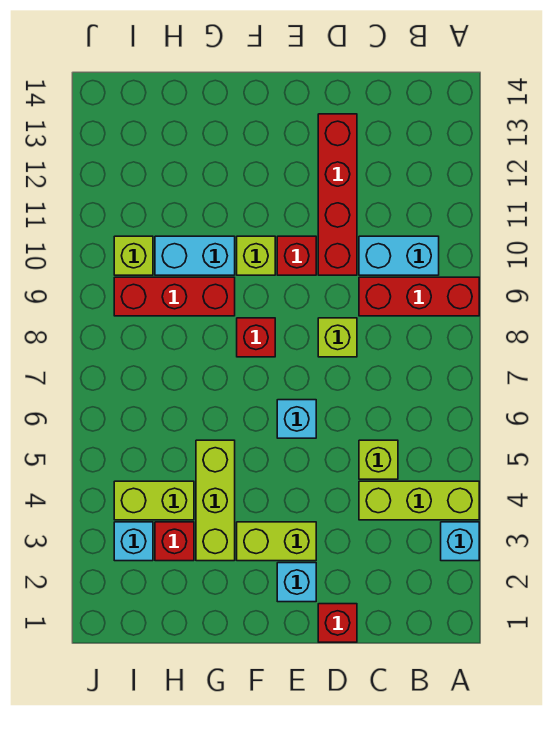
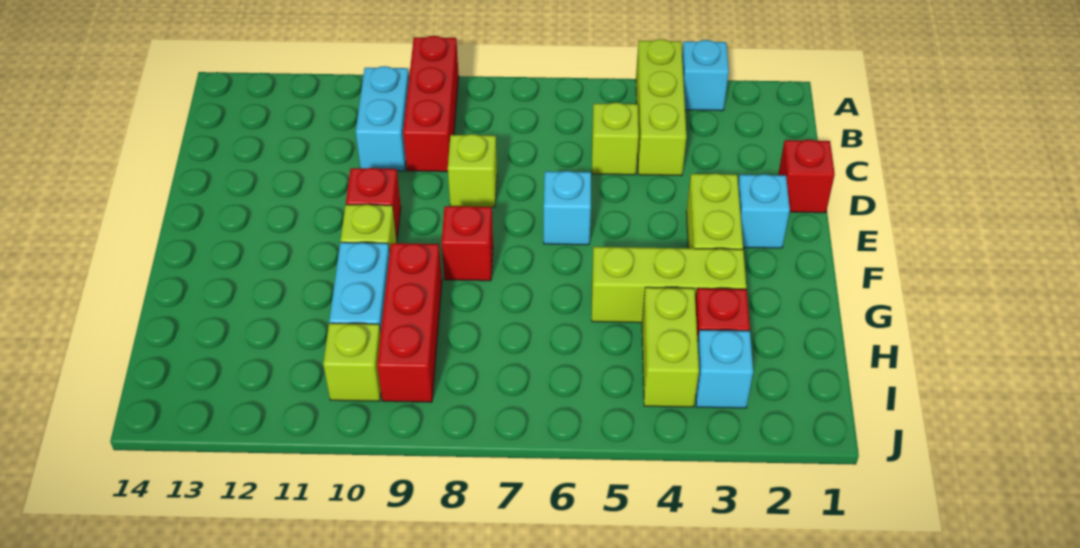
red 1x4 brick [318,114,357,275] -> none

